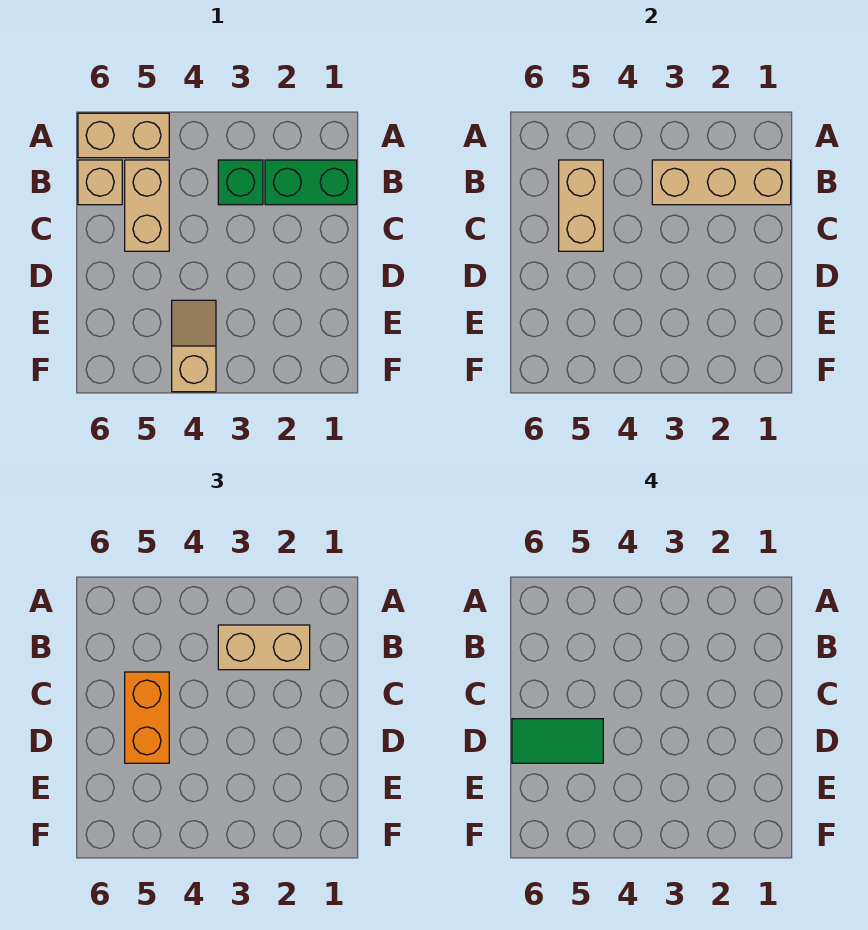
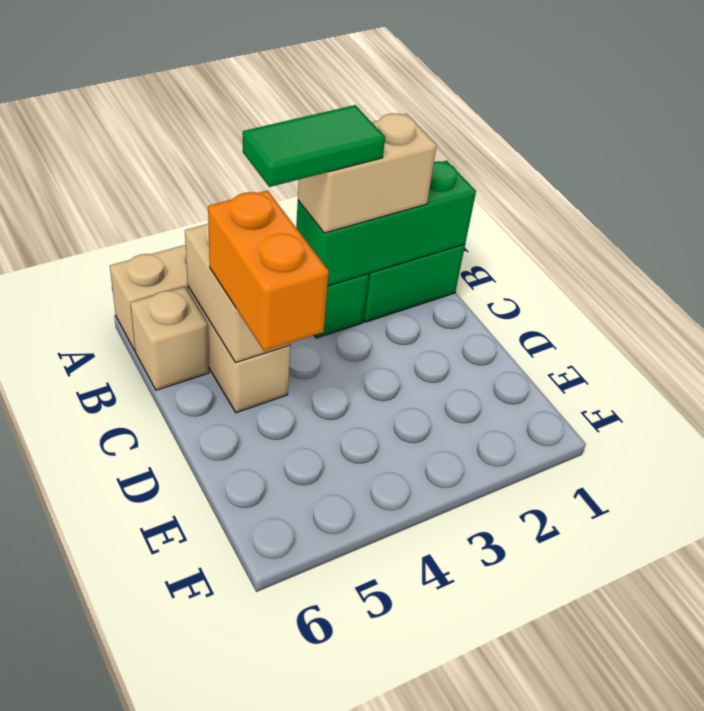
tan 1x3 brick [652,160,791,205] -> green 1x3 brick [296,161,476,286]
green 1x2 tile [512,719,603,763] -> green 1x2 tile moved to [243,105,385,187]
tan 1x2 slope [172,300,216,392] -> none

